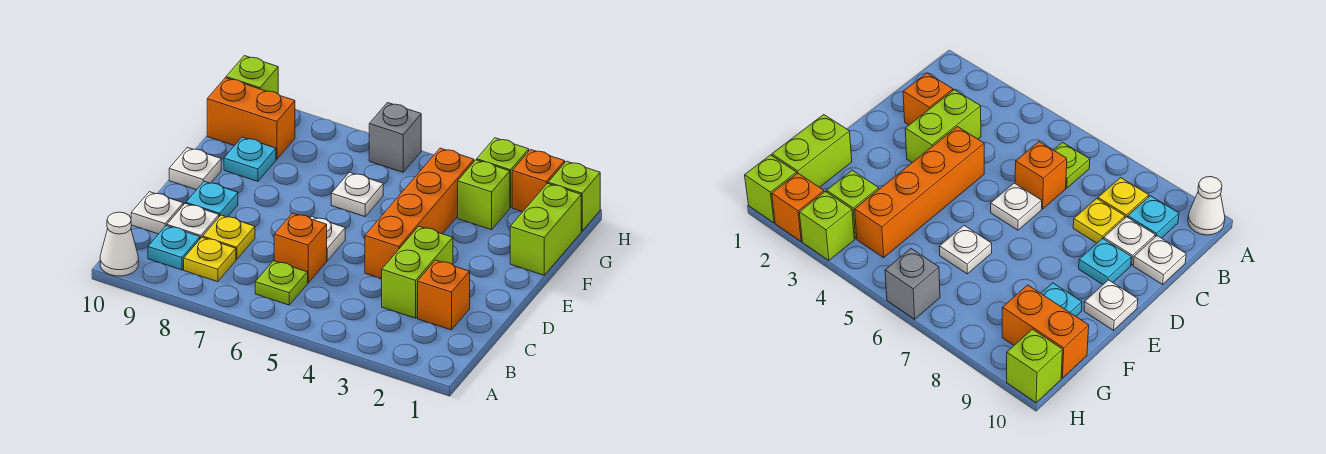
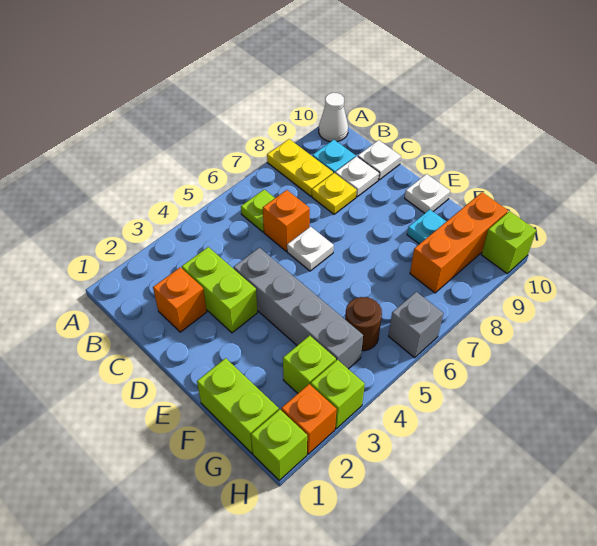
yellow 1x1 plate [184,237,236,282] -> yellow 1x2 plate [267,139,333,196]
orange 1x4 brick [365,148,474,279] -> grey 1x4 brick [234,248,363,369]
cyan 1x1 plate [186,181,238,217] -> none
white 1x1 plate [331,172,383,216] -> none
none -> brown 1x1 round brick [345,297,382,351]
orange 1x2 brick [207,78,295,159] -> orange 1x3 brick [410,192,508,293]

